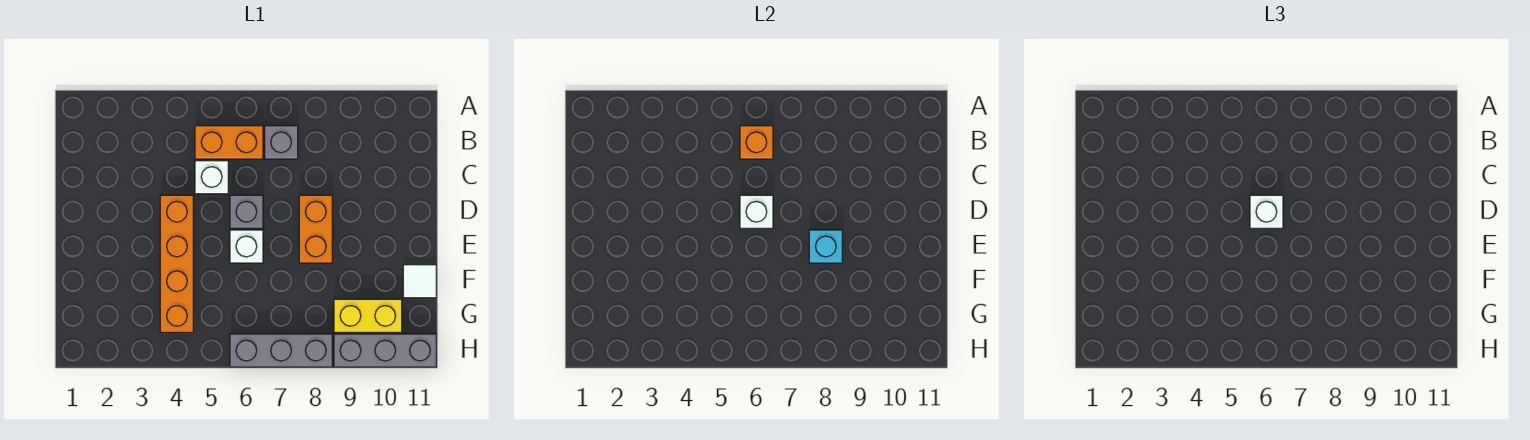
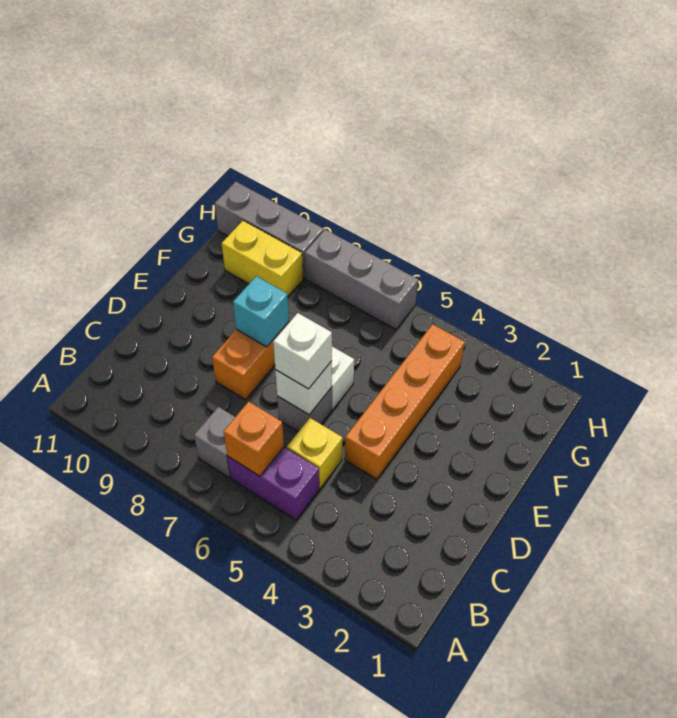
orange 1x2 brick [195,126,263,159] -> purple 1x2 brick [227,447,319,520]
white 1x1 brick [195,161,228,194] -> yellow 1x1 brick [287,418,343,489]
white 1x1 tile [403,265,436,298] -> none

